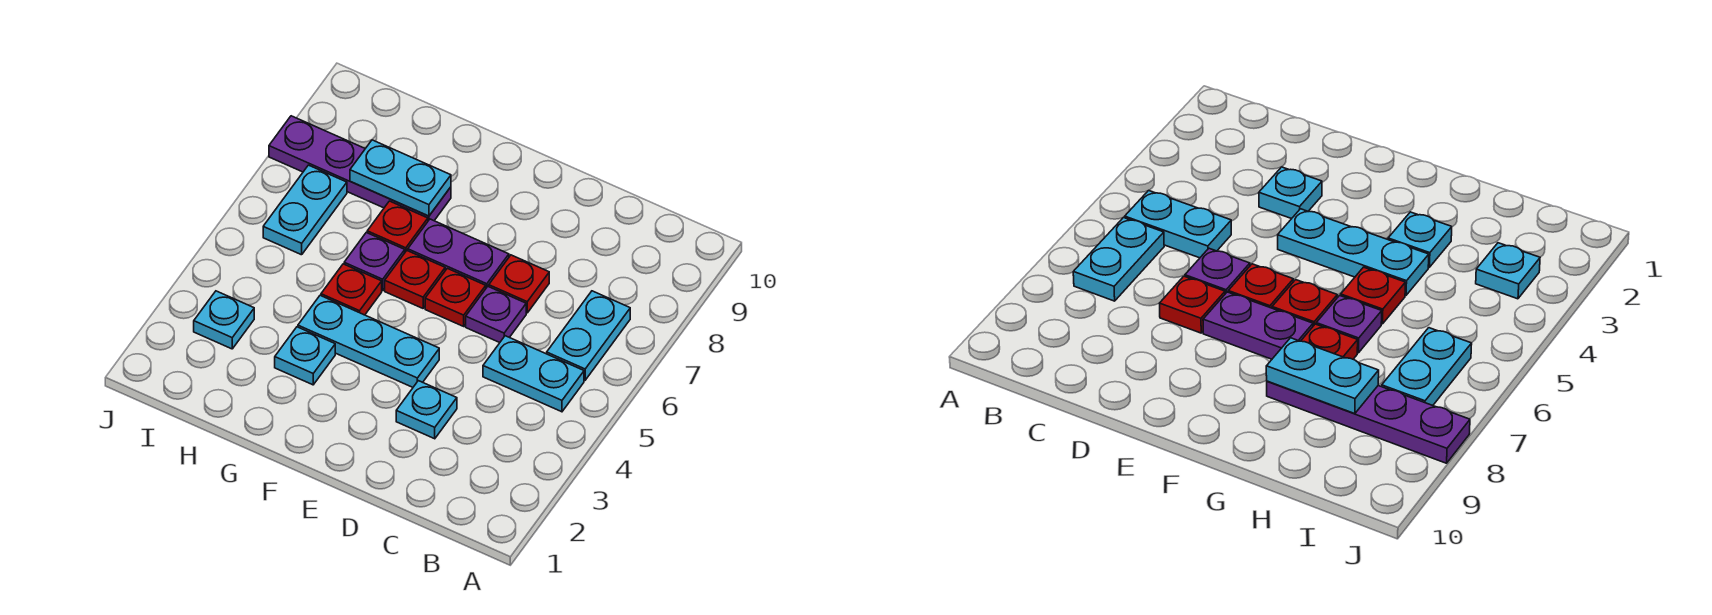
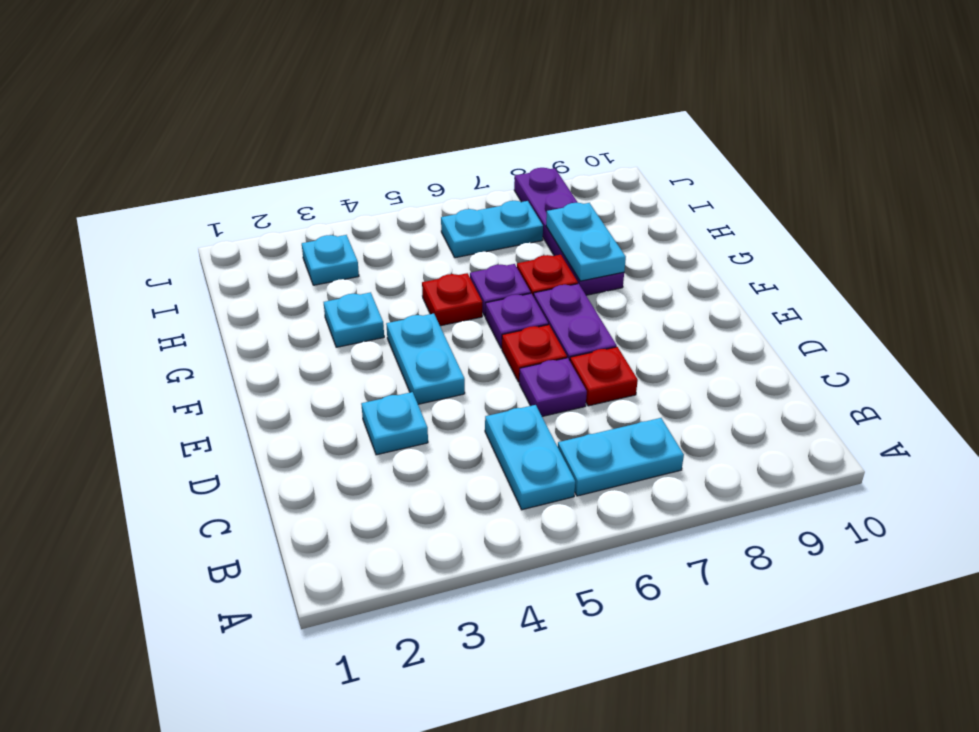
cyan 1x3 plate [298,295,439,387] -> cyan 1x2 plate [386,314,465,404]
red 1x1 plate [385,251,445,308] -> purple 1x1 plate [485,294,548,348]

